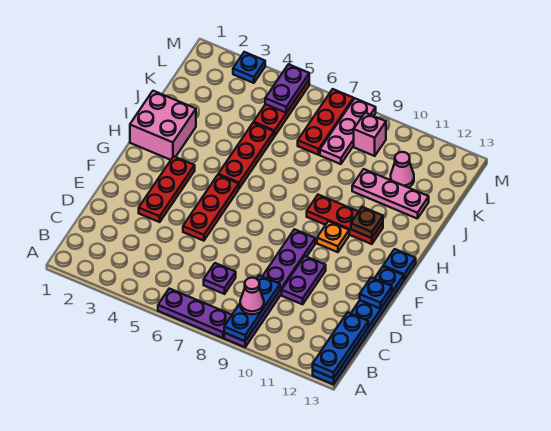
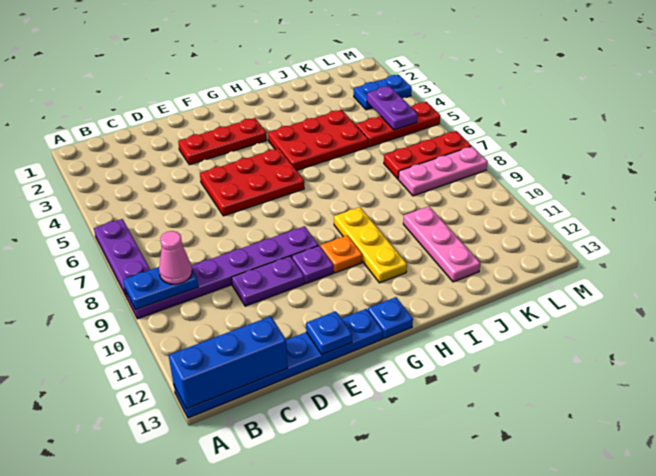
blue 1x3 plate [224,275,280,341] -> blue 1x2 plate [123,267,198,309]
blue 1x3 plate [313,312,368,378] -> blue 1x3 brick [169,316,287,409]
purple 1x1 plate [204,263,236,294] -> purple 1x1 plate moved to [292,246,334,284]
red 1x3 plate [183,175,239,241] -> red 2x3 plate [200,148,304,216]
pink 2x2 brick [130,91,196,160] -> none
red 1x3 plate [218,123,274,188] -> red 2x3 plate [268,110,368,170]
red 1x3 plate [307,195,383,244] -> yellow 1x3 plate [334,207,407,283]
brown 1x1 plate [351,207,383,238] -> none
pink 1x1 cone [391,152,414,188] -> none
purple 1x2 plate [265,64,309,113] -> purple 1x2 plate turned to [367,86,417,130]
pink 1x1 brick [354,113,386,156] -> none
blue 1x1 plate [233,52,265,83] -> blue 1x2 plate [354,75,412,110]

